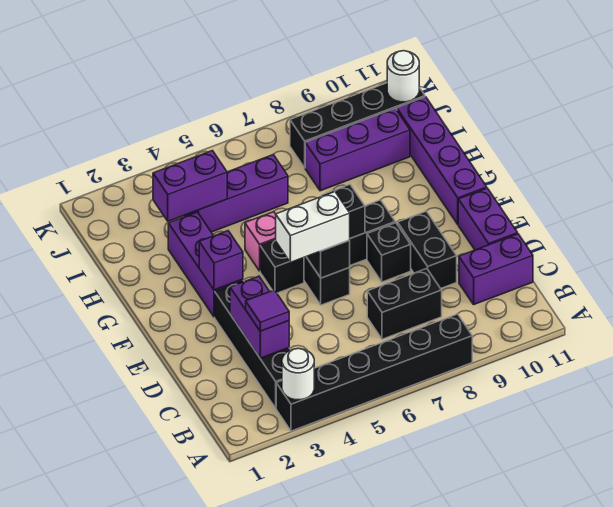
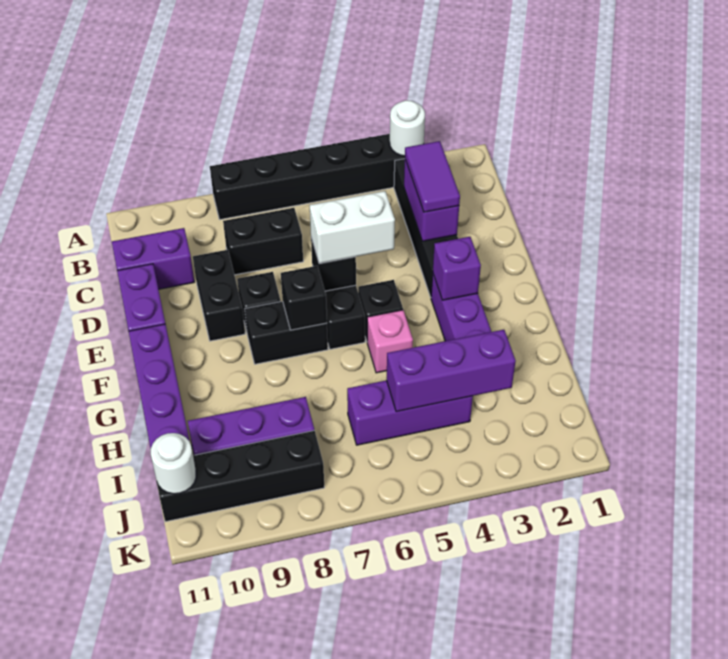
purple 1x1 tile [246,290,289,331] -> purple 1x2 tile [405,141,460,212]
purple 1x2 brick [153,151,227,221] -> purple 1x3 brick [387,330,516,412]

